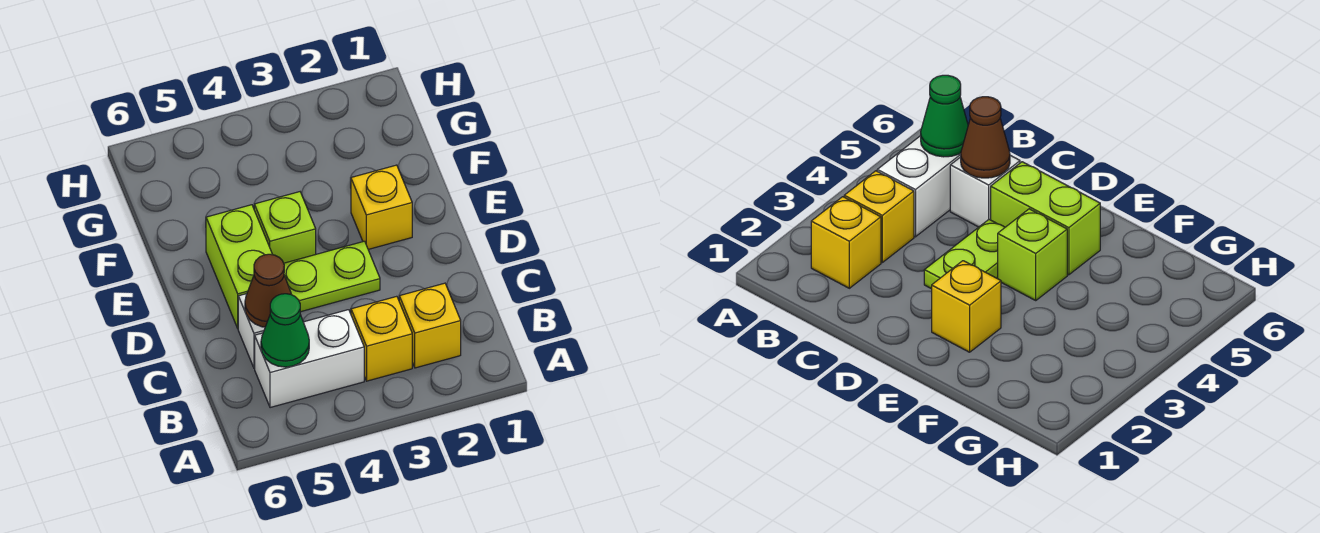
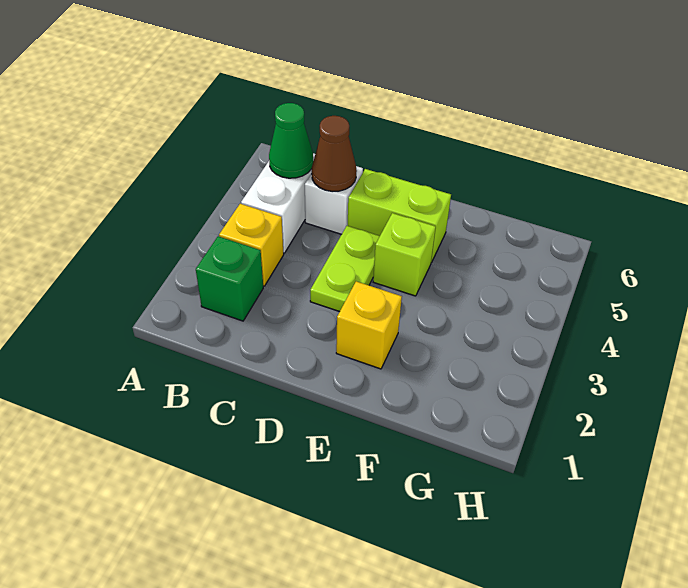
yellow 1x1 brick [399,283,461,368] -> green 1x1 brick [196,236,263,321]

